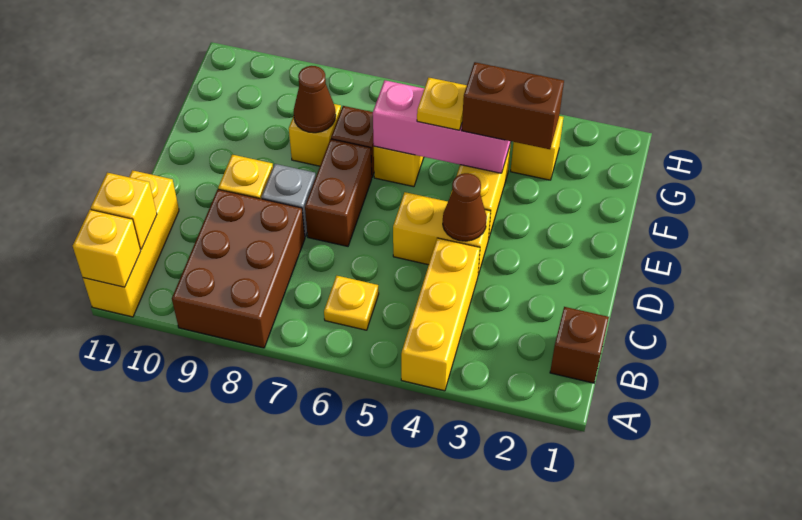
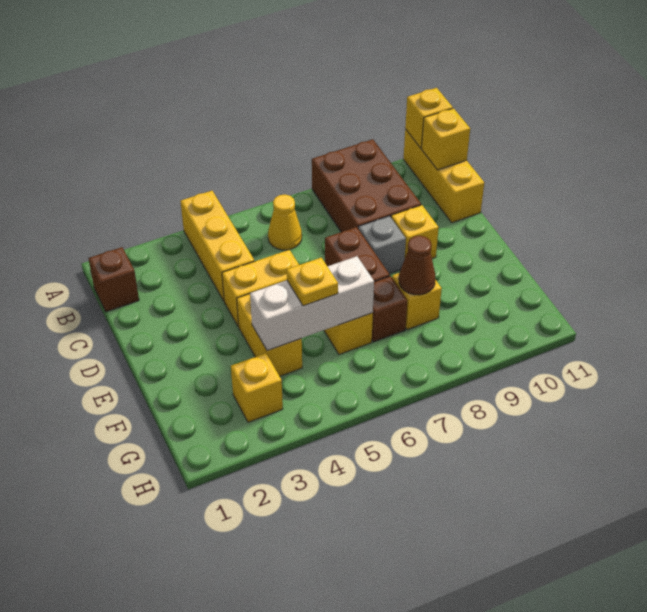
yellow 1x1 plate [324,276,379,330] -> yellow 1x1 cone [268,195,302,250]
brown 1x1 cone [443,173,487,241] -> none
brown 1x2 brick [462,62,564,149] -> none
pink 1x3 brick [373,80,511,173] -> white 1x3 brick [250,256,374,351]

